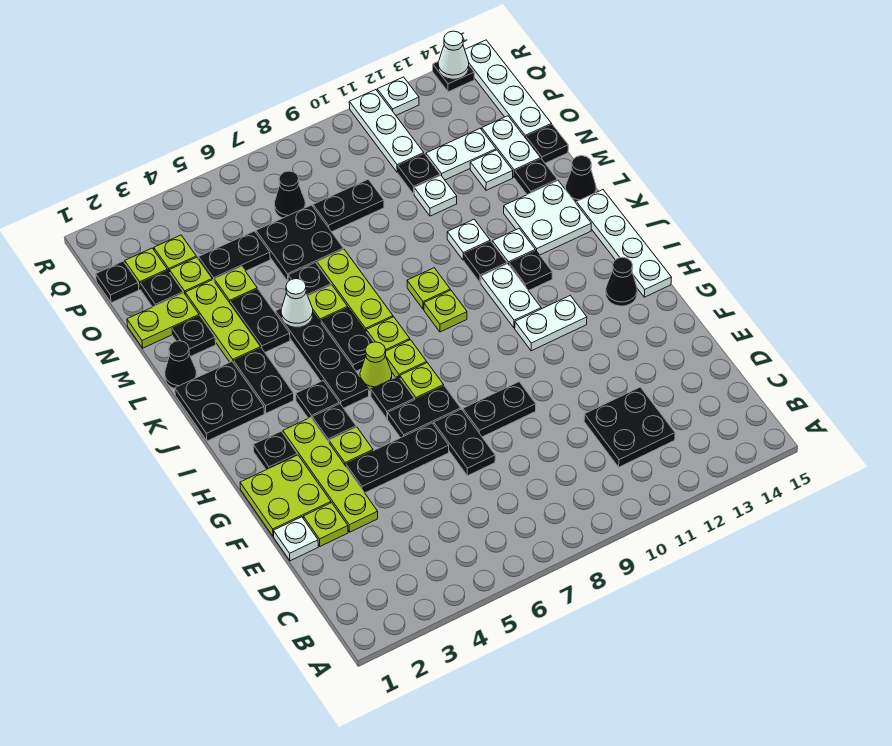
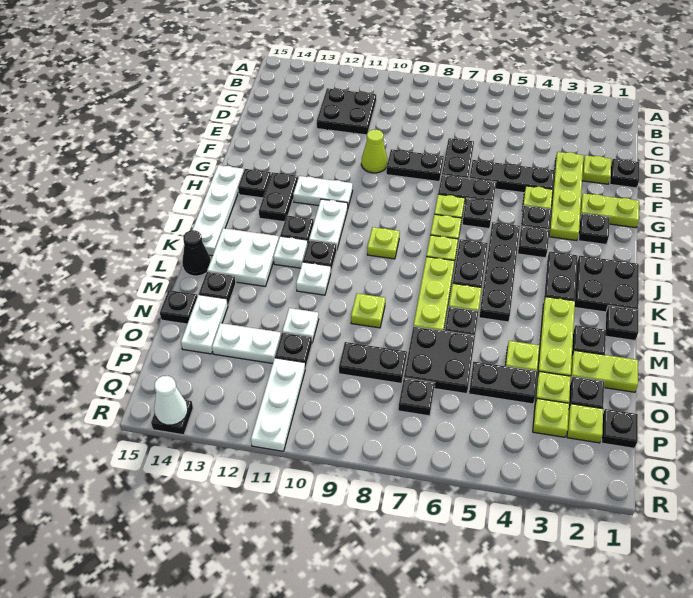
white 1x1 plate [274,517,318,561] -> black 1x1 plate [610,159,639,188]
lime 2x2 plate [240,455,331,537] -> lime 1x2 plate [580,193,639,228]
black 1x1 cone [606,257,637,306] -> black 1x1 plate [238,169,271,198]
lime 1x1 cone [360,342,392,390] -> lime 1x1 cone moved to [361,130,387,173]
lime 1x1 plate [407,268,450,309] -> lime 1x1 plate moved to [351,294,385,328]
black 1x1 cone [165,341,197,389] -> black 1x1 plate [605,306,638,341]
black 1x2 plate [230,289,290,352] -> black 1x2 plate moved to [259,172,298,222]
white 1x1 cone [281,279,313,327] -> none
white 1x1 plate [470,150,513,190] -> none
white 1x4 plate [465,40,552,138] -> none
black 1x1 cone [275,171,305,218] -> black 1x1 plate [398,378,435,416]
white 1x1 plate [377,77,419,115] -> none

